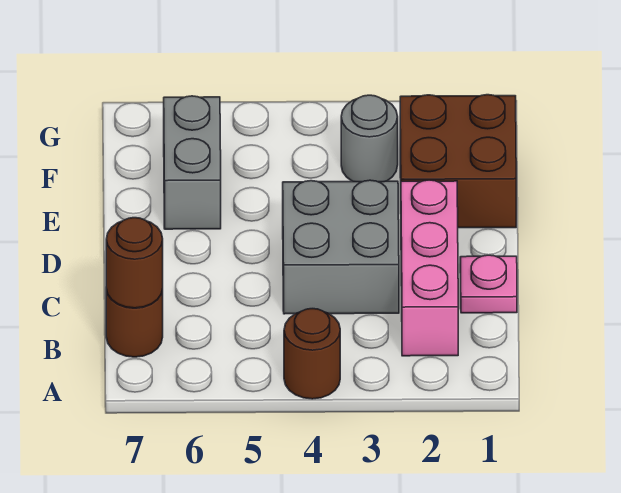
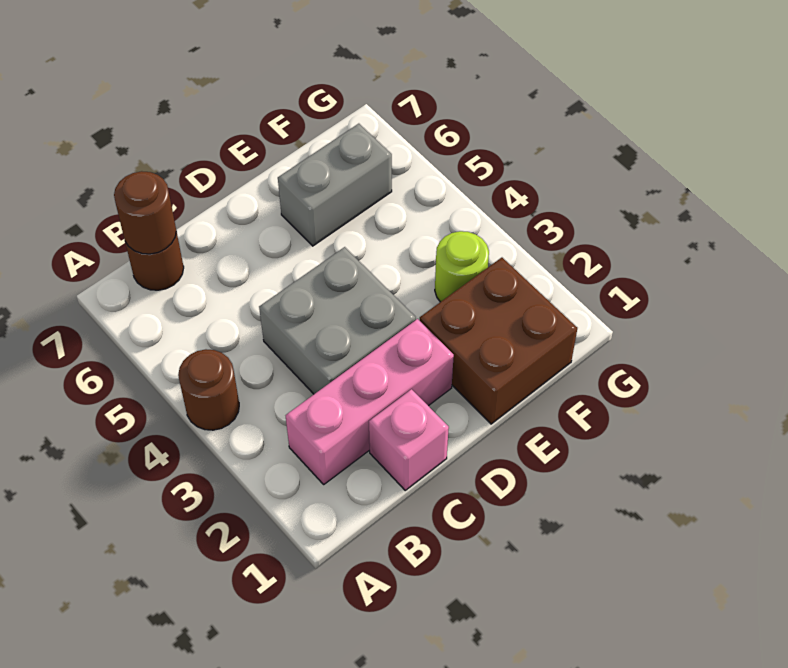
pink 1x1 plate [460,255,517,313] -> pink 1x1 brick [369,389,449,490]
grey 1x1 round brick [341,95,398,182] -> lime 1x1 round brick [435,231,489,302]

